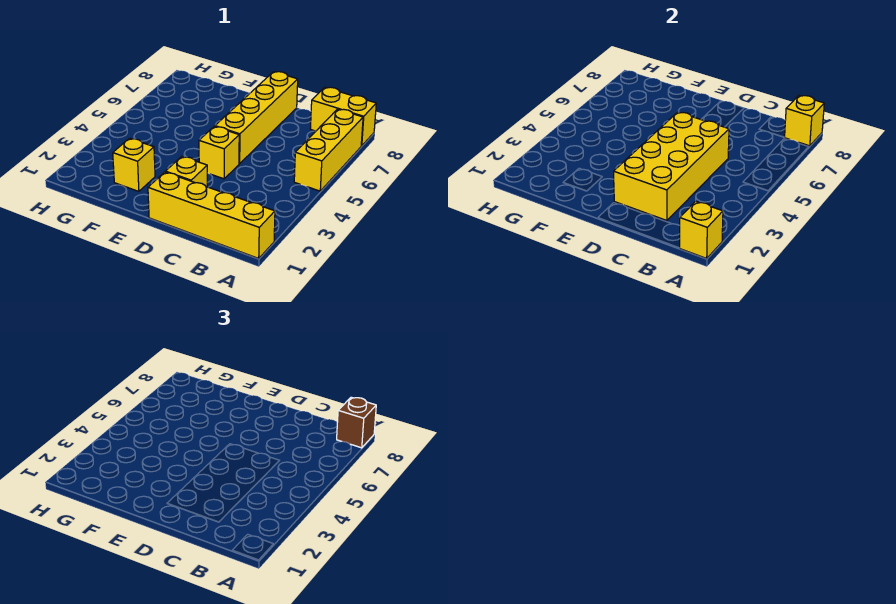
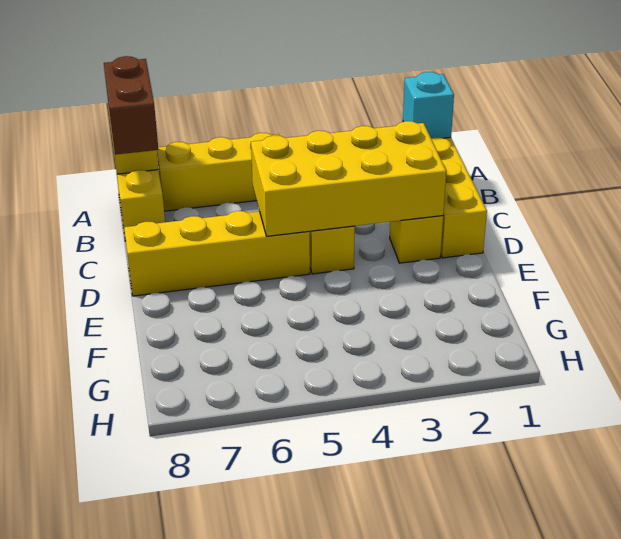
yellow 1x1 brick [680,201,723,258] -> cyan 1x1 brick [403,72,454,138]
brown 1x1 brick [337,397,376,448] -> brown 1x2 brick [104,56,158,155]
yellow 1x1 brick [113,138,155,191] -> none

